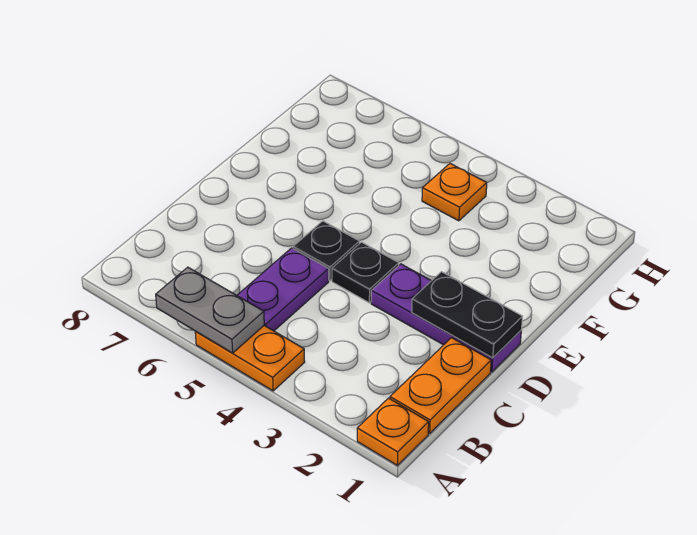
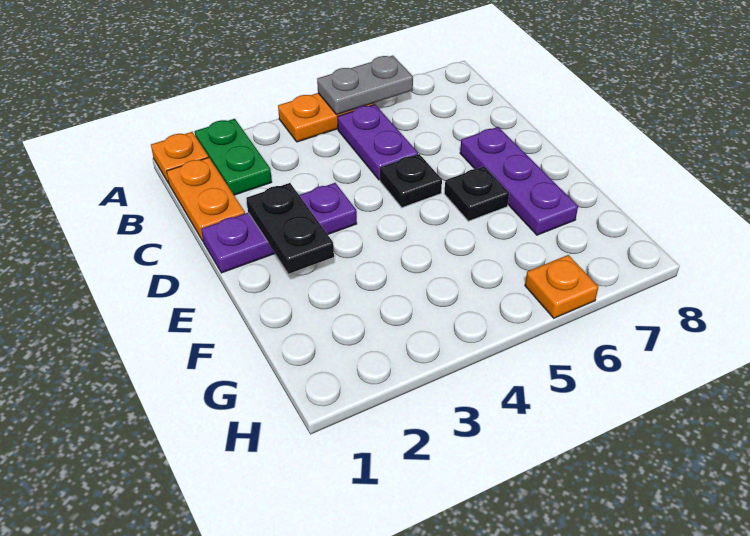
none -> green 1x2 plate [195,119,272,195]
black 1x2 plate [412,272,522,358] -> black 1x2 plate turned to [246,183,334,274]
black 1x1 plate [332,242,399,303] -> black 1x1 plate moved to [444,166,509,221]
none -> purple 1x3 plate [460,127,578,235]
orange 1x1 plate [422,164,487,221] -> orange 1x1 plate moved to [525,255,598,318]

